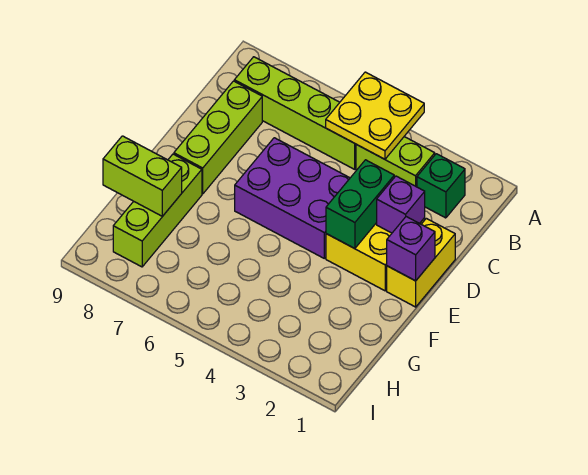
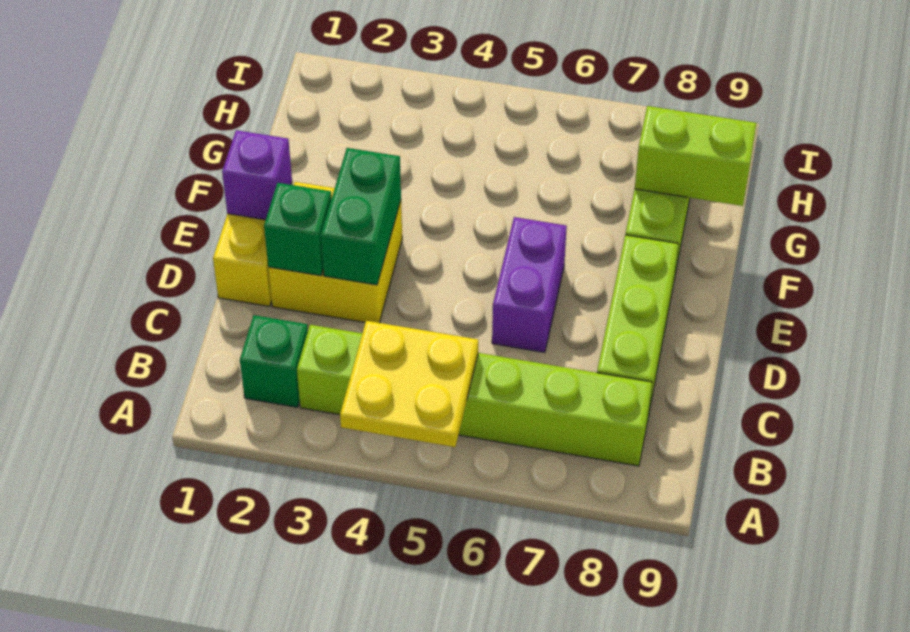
purple 1x1 brick [377,176,425,233] -> green 1x1 brick [264,183,331,276]
purple 2x3 brick [235,138,350,258] -> purple 1x2 brick [492,217,567,352]

